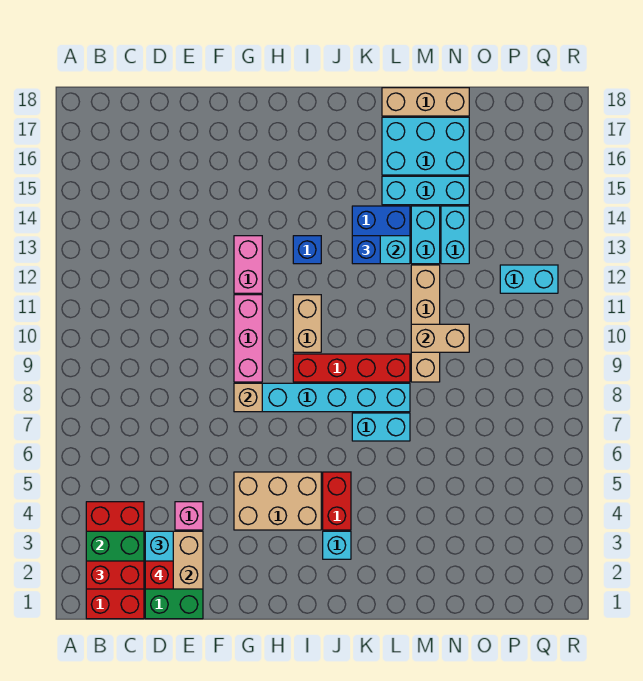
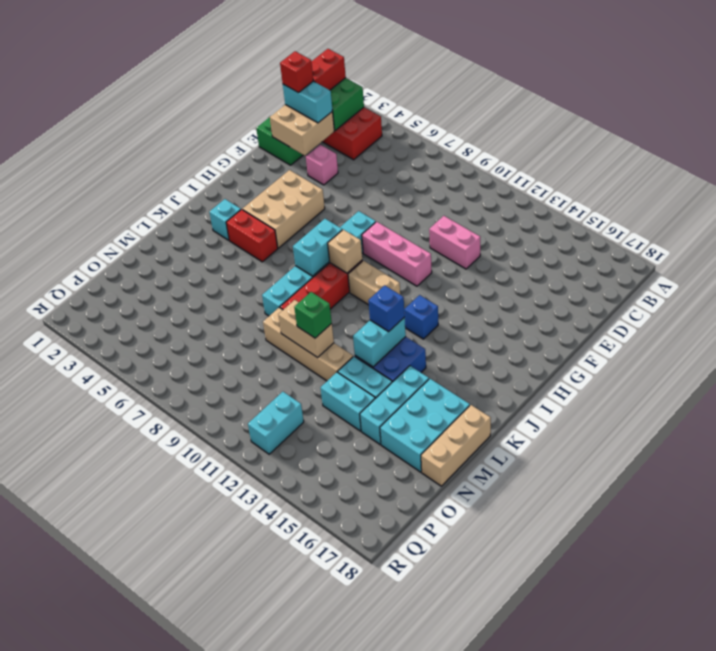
tan 1x1 brick [234,383,262,412] -> tan 1x1 brick moved to [328,230,362,273]
pink 1x2 brick [234,236,262,293] -> pink 1x2 brick moved to [429,216,480,269]
cyan 1x2 brick [352,413,410,441] -> cyan 1x2 brick moved to [293,219,342,276]
tan 1x2 brick [411,324,469,352] -> tan 1x2 brick turned to [278,300,334,358]
none -> green 1x1 brick [294,292,332,338]

